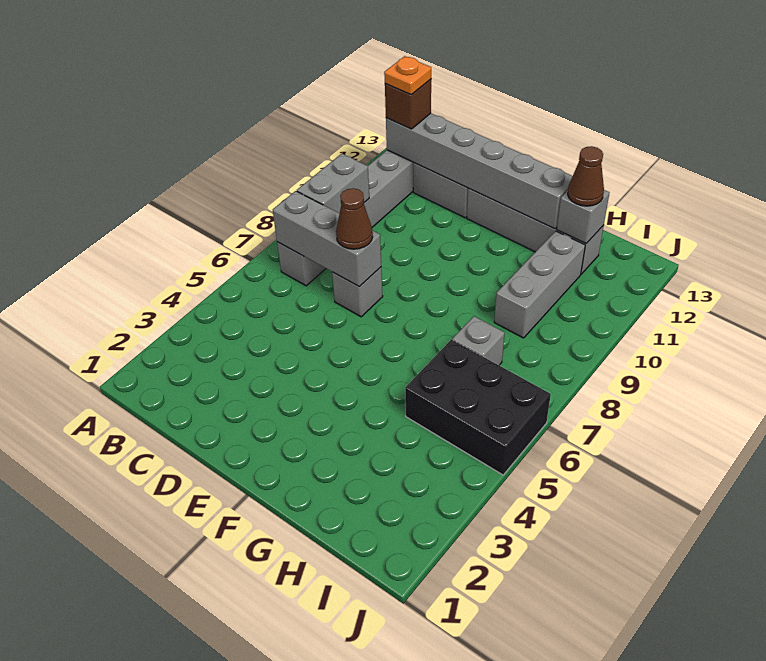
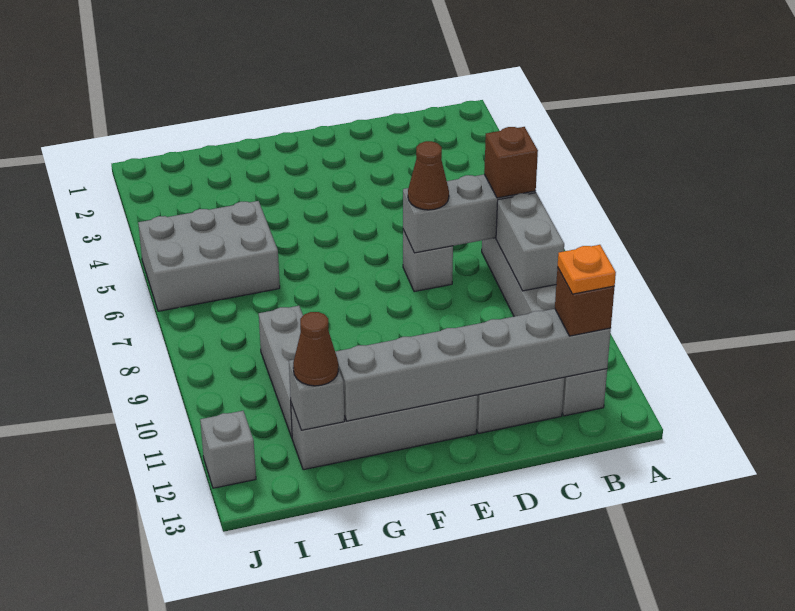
none -> brown 1x1 brick [484,127,538,198]
black 2x3 brick [405,339,551,475] -> grey 2x3 brick [138,201,280,311]
grey 1x1 brick [453,316,505,365] -> grey 1x1 brick moved to [200,411,256,488]

